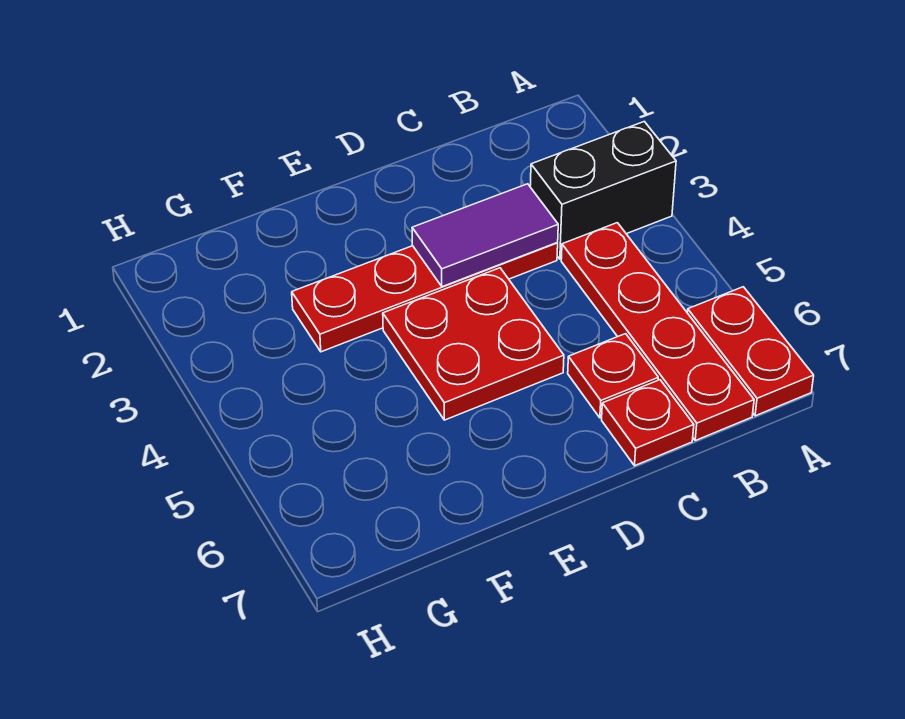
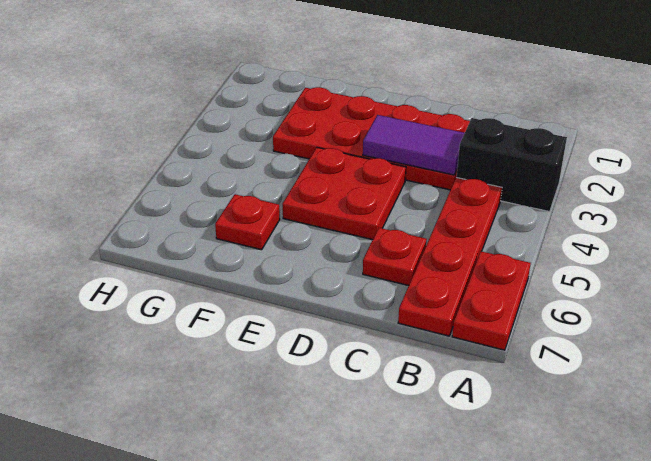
red 1x4 plate [292,243,558,352] -> red 2x4 plate [273,87,470,190]
red 1x1 plate [602,380,694,466] -> red 1x1 plate moved to [215,194,280,250]

